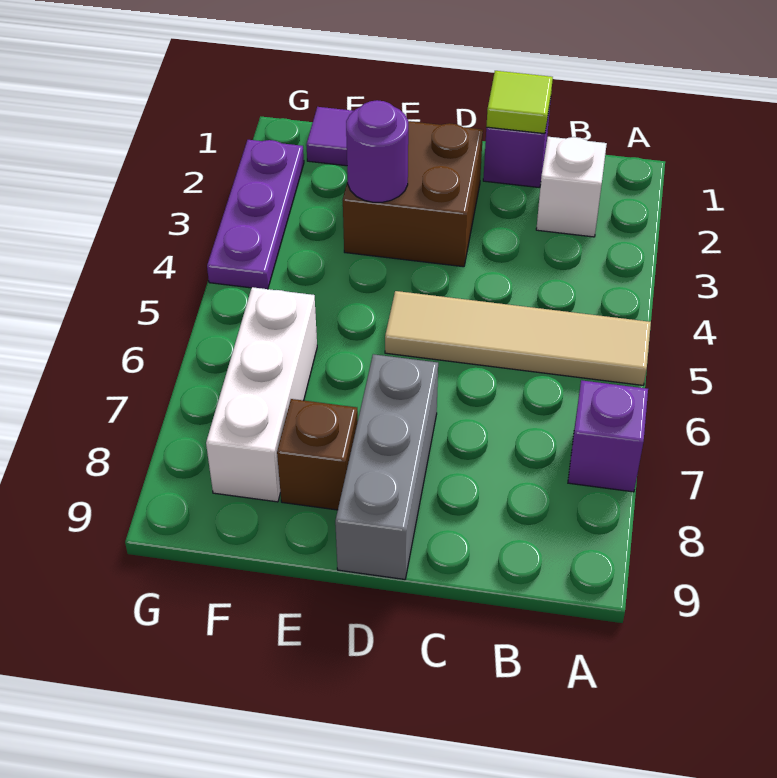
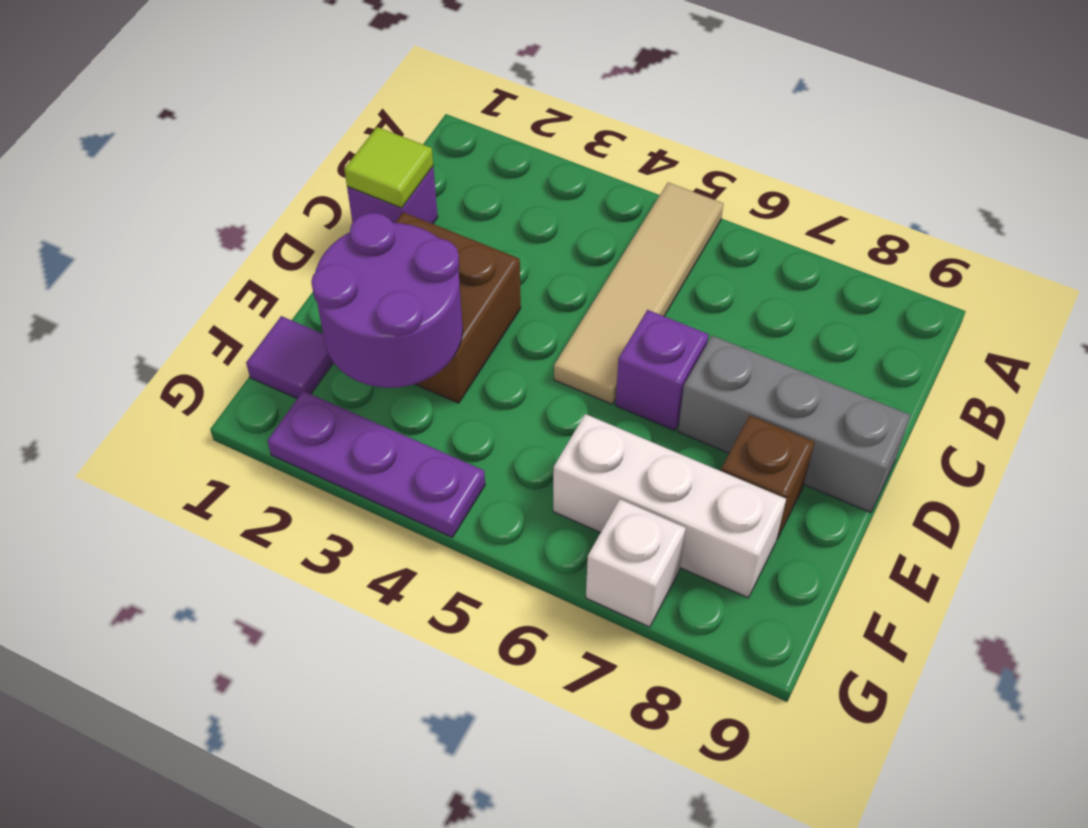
purple 1x1 brick [568,380,648,492] -> purple 1x1 brick moved to [615,310,709,431]
white 1x1 brick [536,137,607,237] -> white 1x1 brick moved to [586,499,686,627]
purple 1x1 round brick [346,100,408,202] -> purple 2x2 round brick [311,213,463,388]

